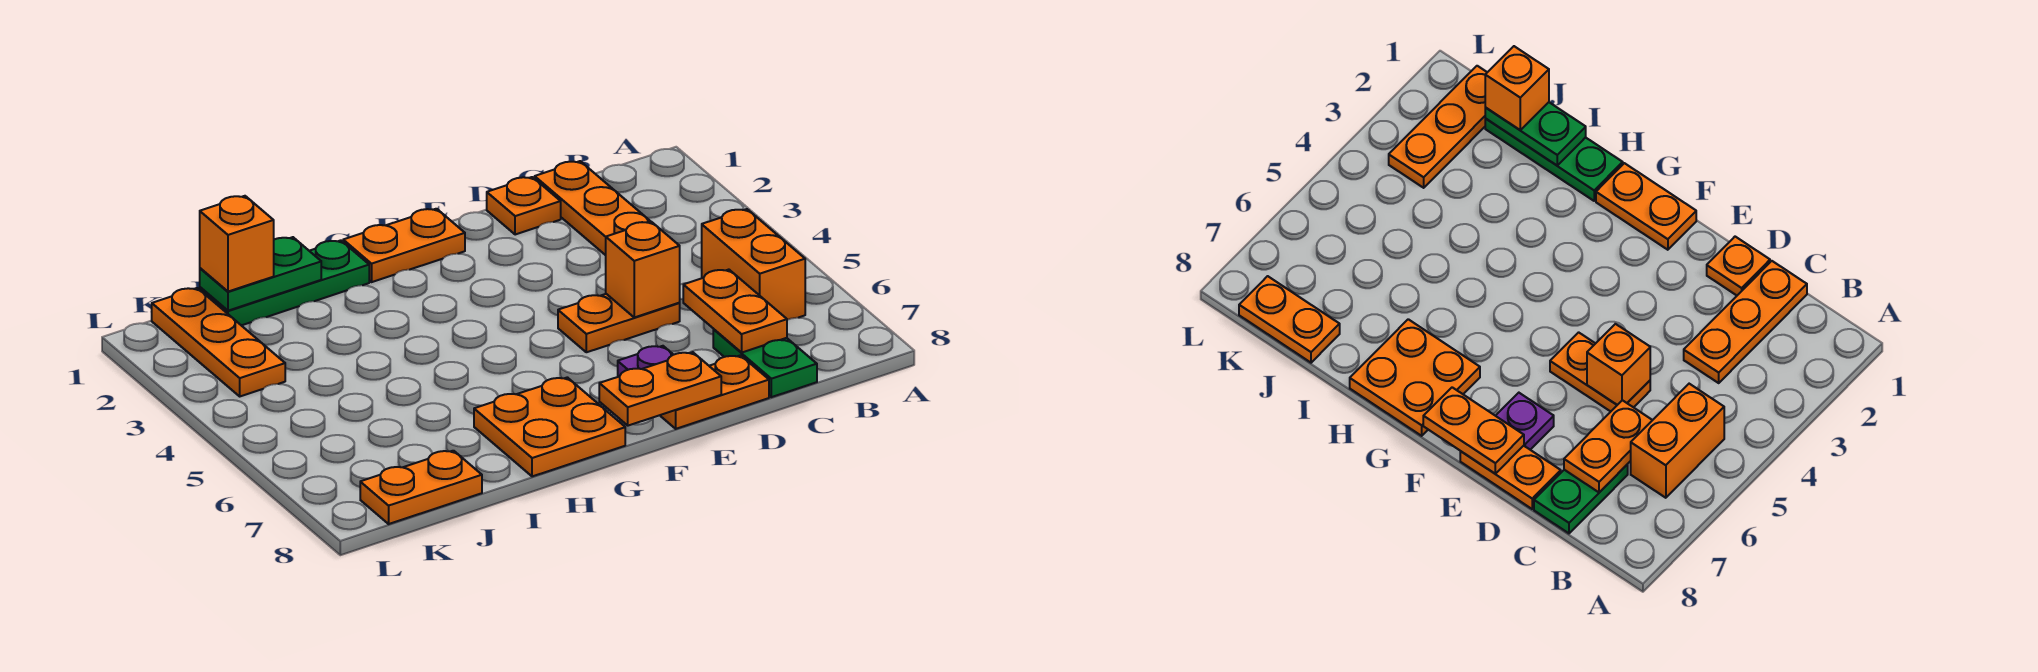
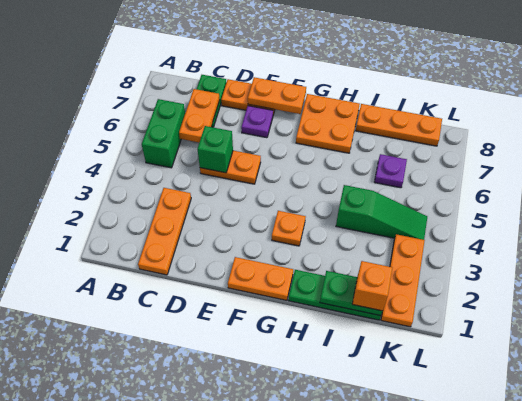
orange 1x2 brick [702,209,805,320] -> green 1x2 brick [142,99,185,168]
orange 1x1 plate [487,177,561,235] -> orange 1x1 plate moved to [272,211,306,246]
orange 1x1 brick [606,222,680,317] -> green 1x1 brick [198,126,233,173]
none -> green 1x3 slope [336,185,427,240]
none -> purple 1x1 plate [375,154,407,188]
orange 1x2 plate [360,451,482,524] -> orange 1x3 plate [356,104,442,146]

